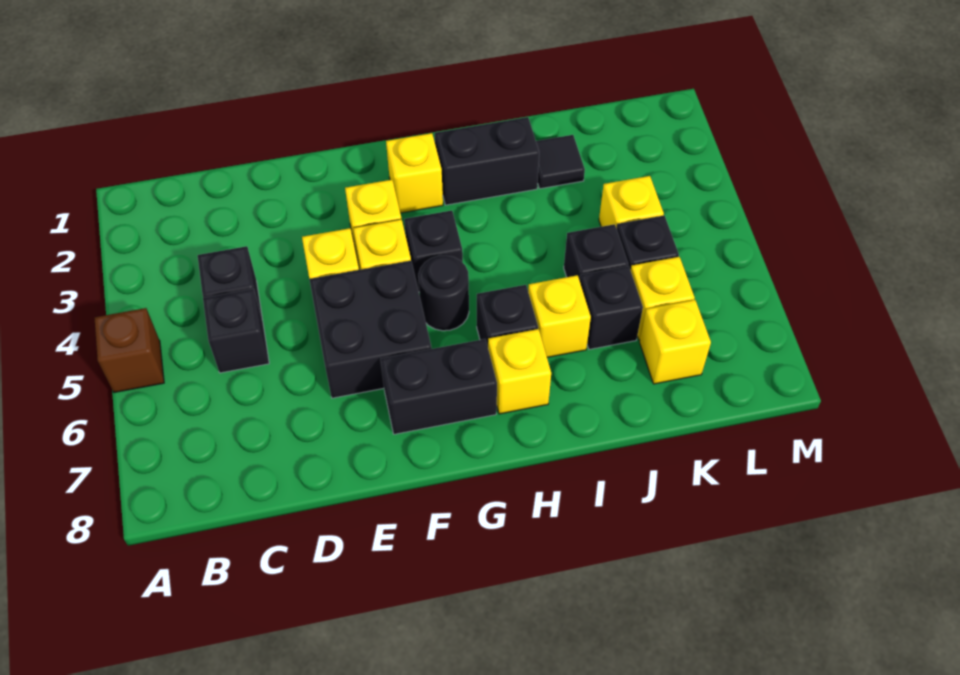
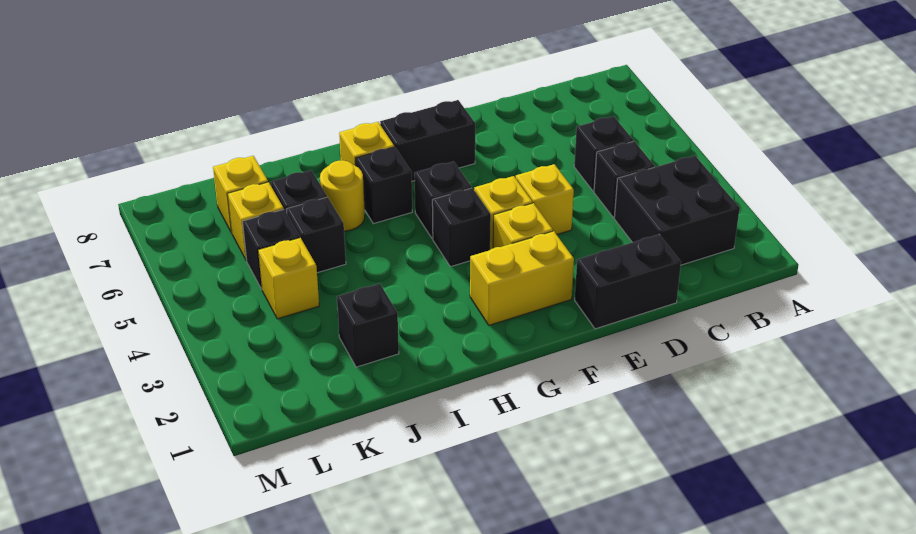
brown 1x1 brick [95,308,164,393] -> none
black 2x2 brick [309,261,432,398] -> black 2x2 brick moved to [614,156,740,265]
yellow 1x1 brick [386,133,443,213] -> yellow 1x2 brick [470,231,574,325]
black 1x1 round brick [418,255,469,331] -> black 1x1 brick [414,161,471,239]
black 1x2 brick [435,117,539,205] -> black 1x2 brick moved to [575,234,681,329]
yellow 1x1 brick [528,275,591,357] -> yellow 1x1 round brick [320,160,365,231]
black 1x1 tile [536,135,585,189] -> black 1x1 brick [337,283,399,367]

